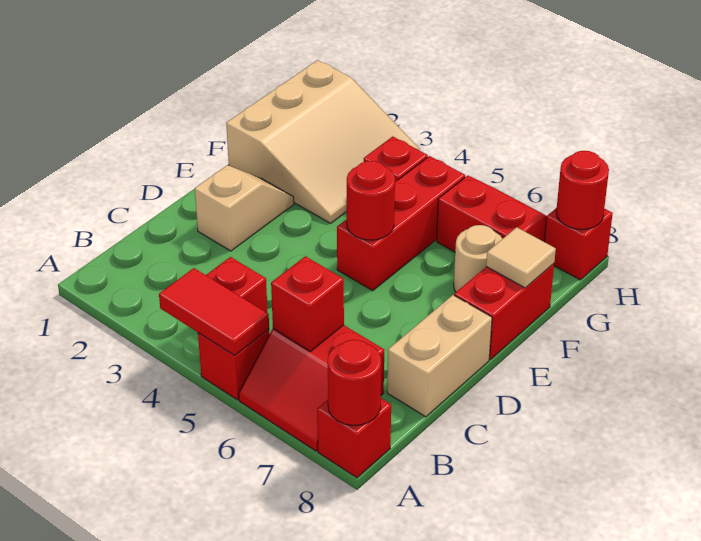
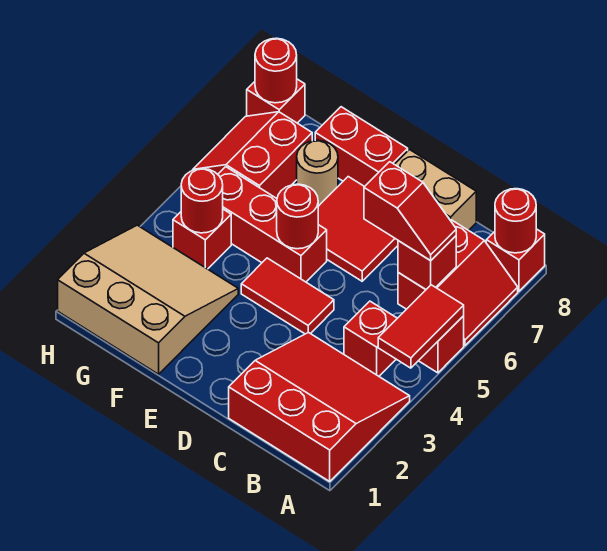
none -> red 3x3 slope [229,332,410,481]
none -> red 1x2 slope [364,162,456,261]
tan 1x2 slope [195,165,294,251] -> none
none -> red 1x2 tile [241,258,334,334]
none -> red 2x2 tile [318,177,398,281]
tan 1x1 tile [486,227,556,288] -> none
none -> red 1x1 round brick [181,169,223,233]

